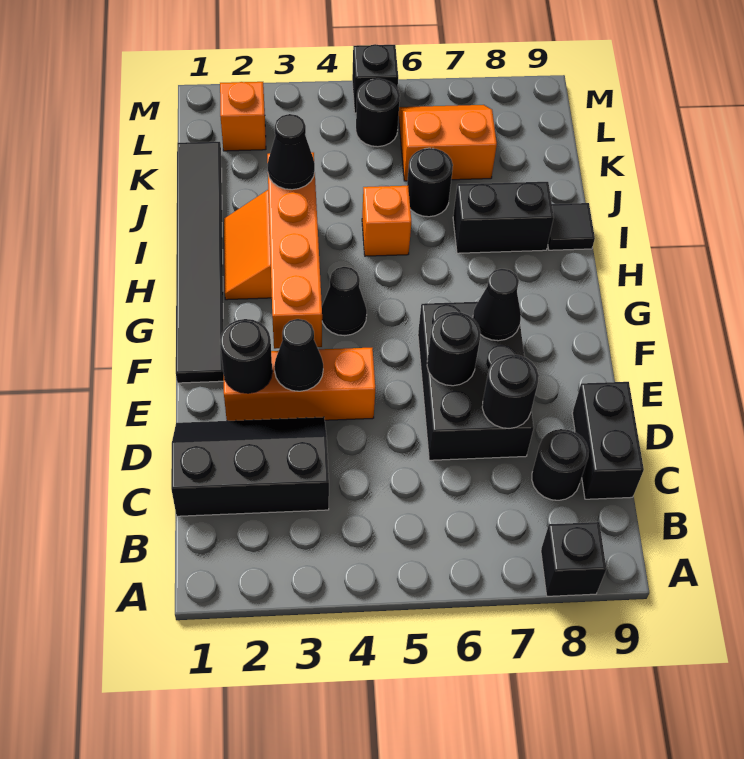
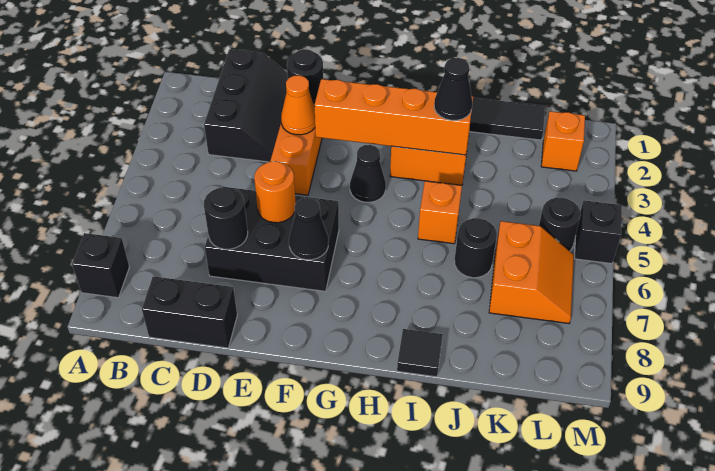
black 1x1 round brick [532,429,589,500] -> none
black 1x1 cone [274,319,323,391] -> orange 1x1 cone [281,75,315,135]
black 1x1 round brick [427,312,481,386] -> orange 1x1 round brick [254,161,296,223]
black 1x2 brick [453,182,554,253] -> none

